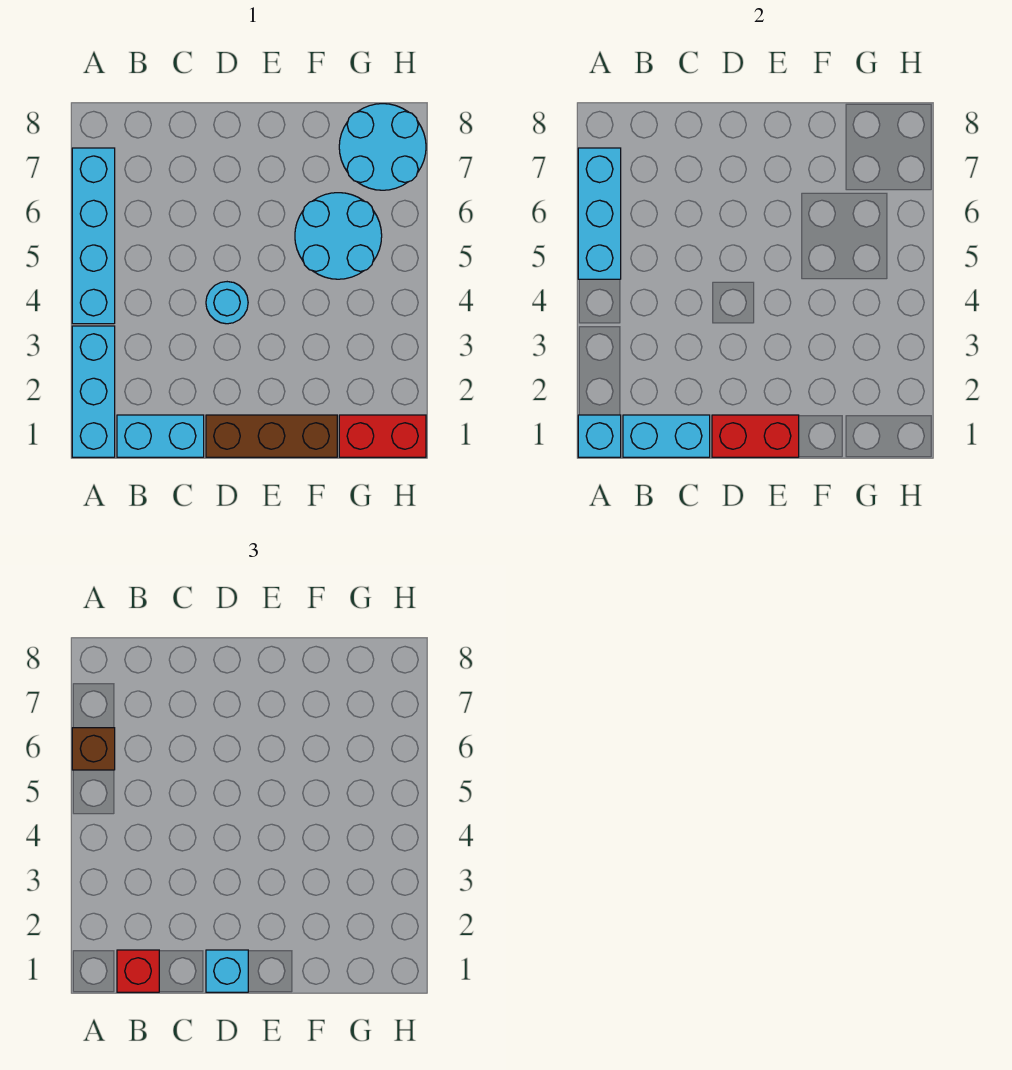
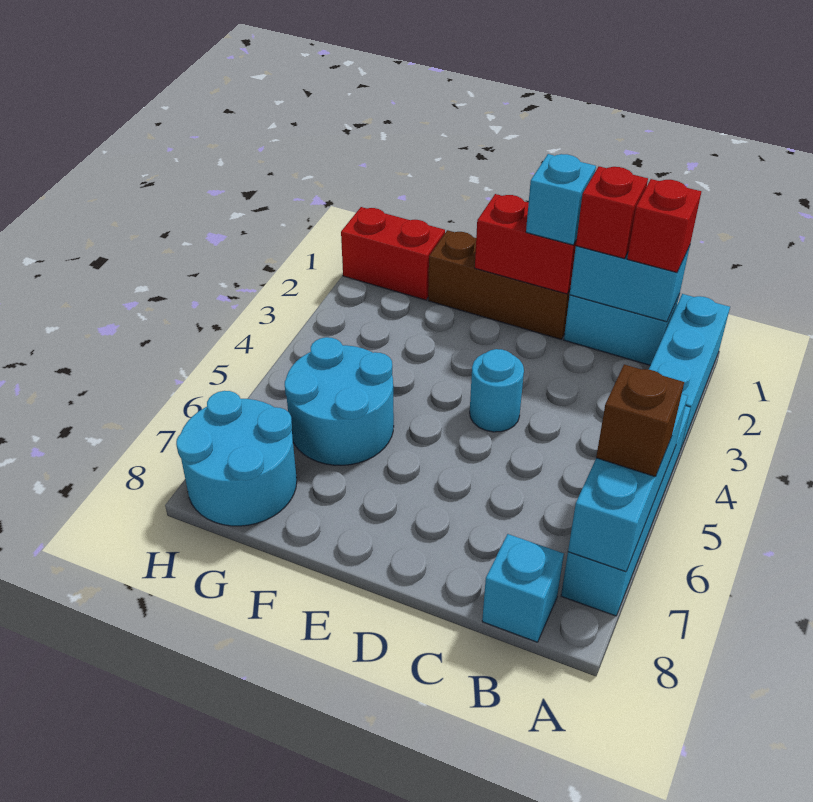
cyan 1x1 brick [578,415,621,457] -> cyan 1x1 brick moved to [482,534,564,642]
none -> red 1x1 brick [576,166,648,259]

